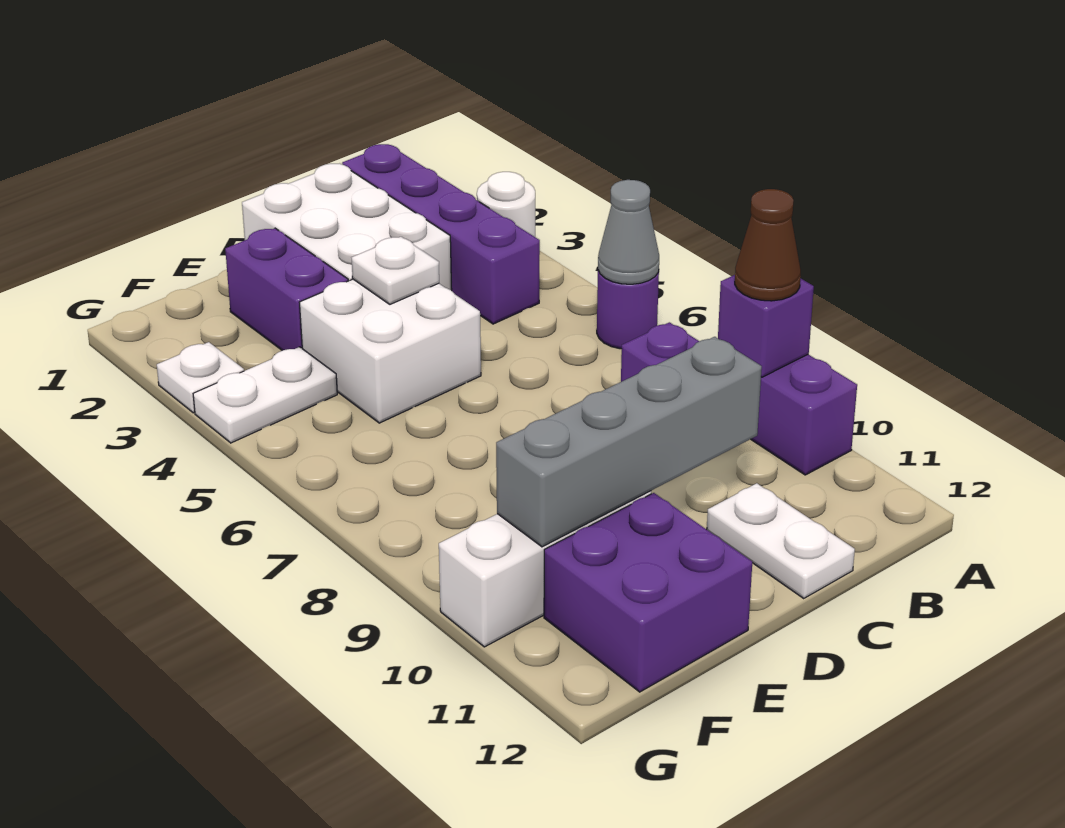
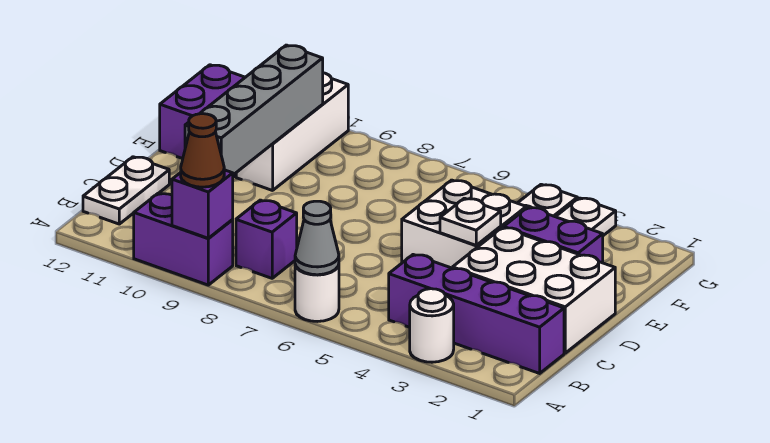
purple 1x1 round brick [597,271,659,349] -> white 1x1 round brick [295,265,339,321]
white 1x2 plate [707,483,855,598] -> white 1x2 plate turned to [83,157,169,224]

